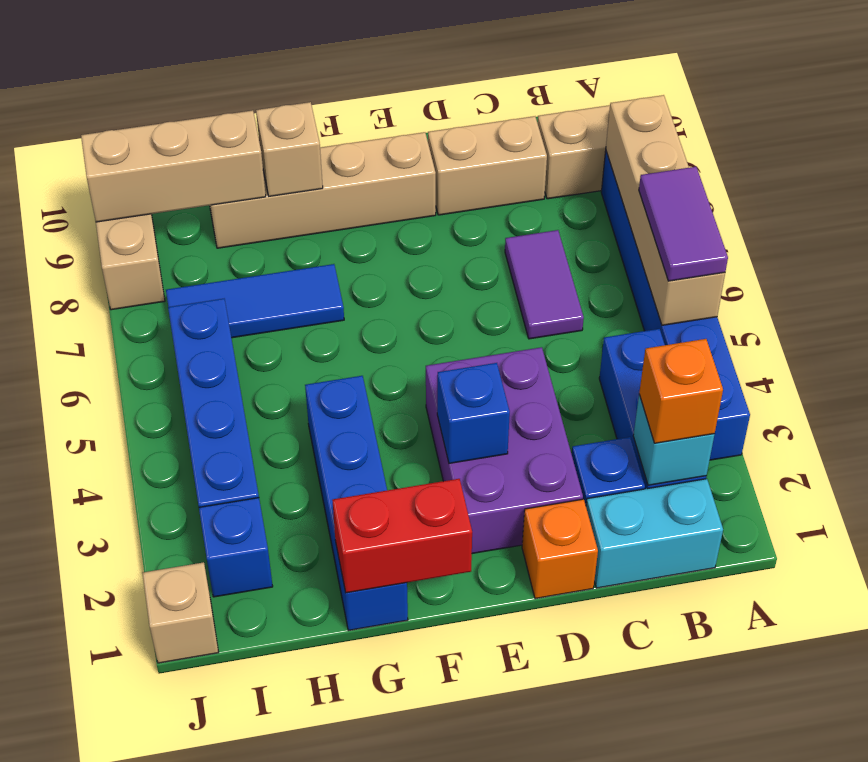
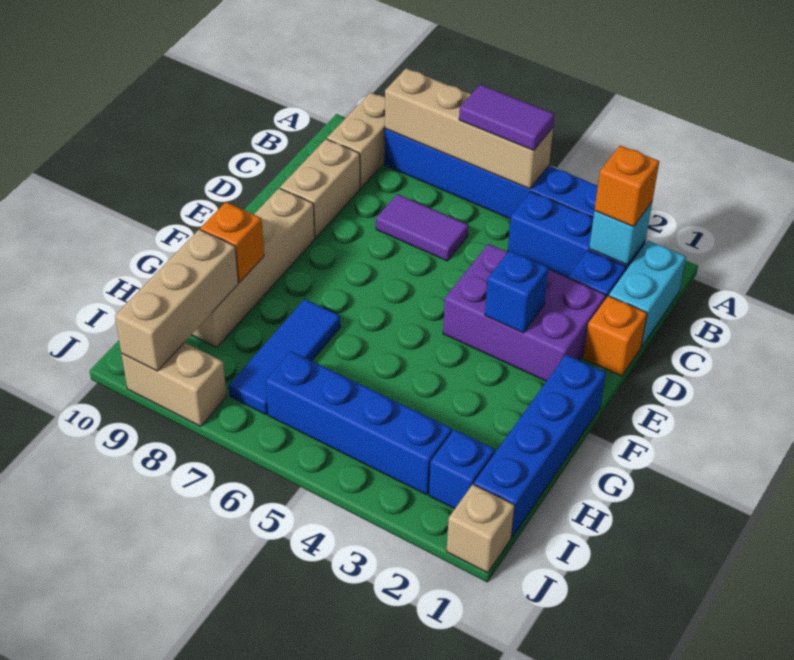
red 1x2 brick [332,479,472,593] -> none
blue 1x4 brick [305,376,408,631] -> blue 1x4 brick turned to [474,355,606,537]
tan 1x1 brick [256,102,323,196] -> orange 1x1 brick [200,202,264,282]

